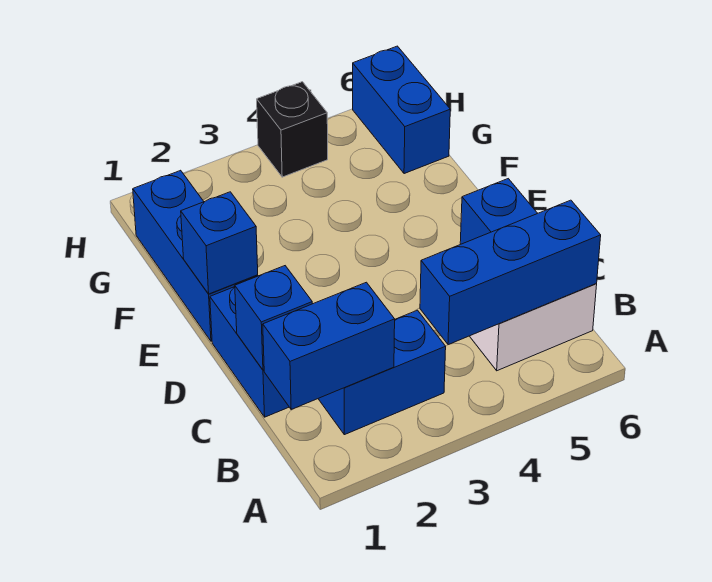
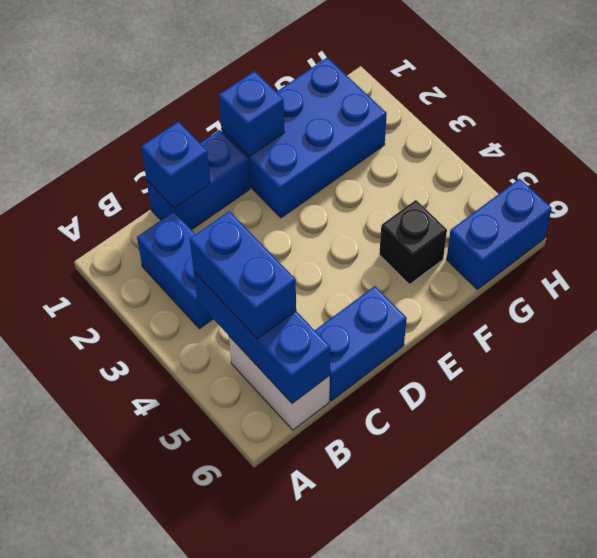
blue 1x2 brick [263,282,395,409] -> blue 1x2 brick moved to [190,211,296,339]
blue 1x3 brick [133,170,258,341] -> blue 2x3 brick [221,57,387,218]
black 1x1 brick [257,82,328,177] -> black 1x1 brick moved to [379,200,447,284]

